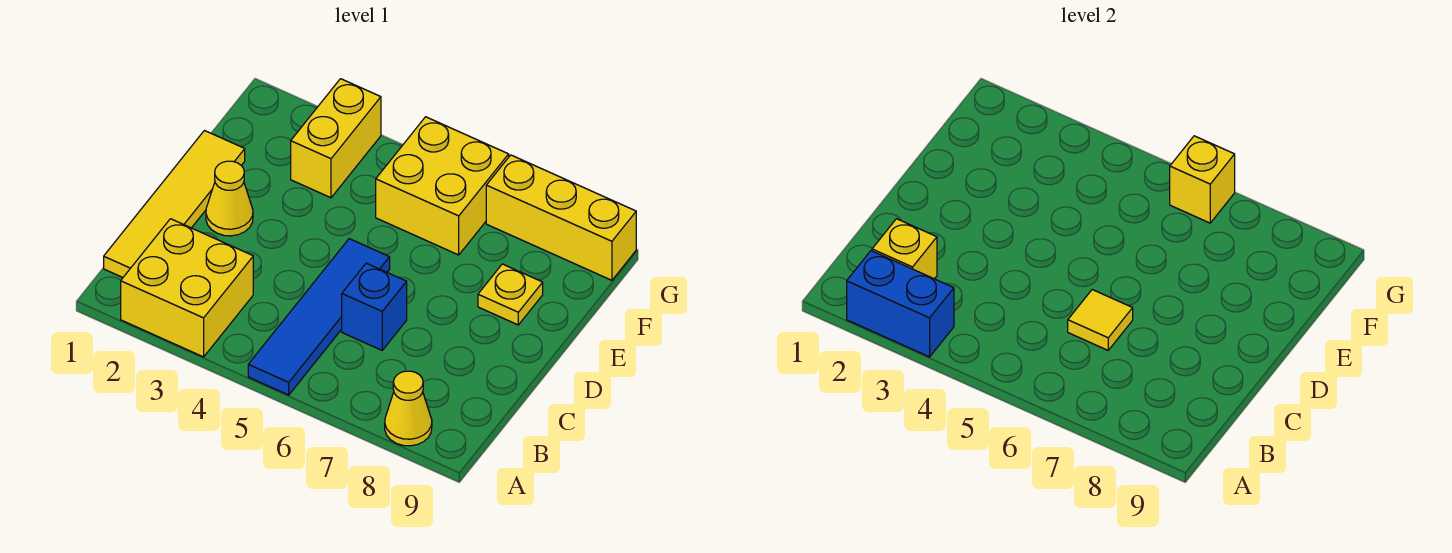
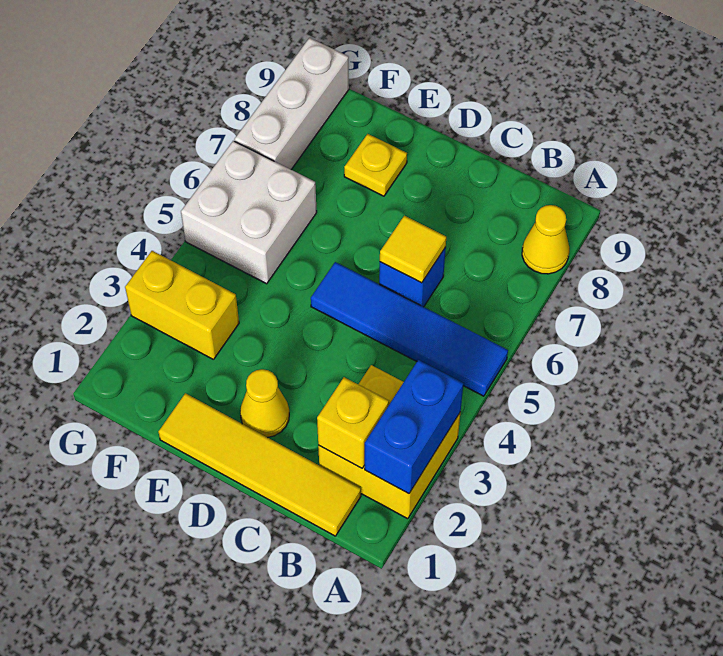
yellow 2x2 brick [376,117,509,255] -> white 2x2 brick [181,141,317,284]
yellow 1x1 brick [1170,136,1235,223] -> none
yellow 1x3 brick [486,155,636,280] -> white 1x3 brick [234,38,349,169]

